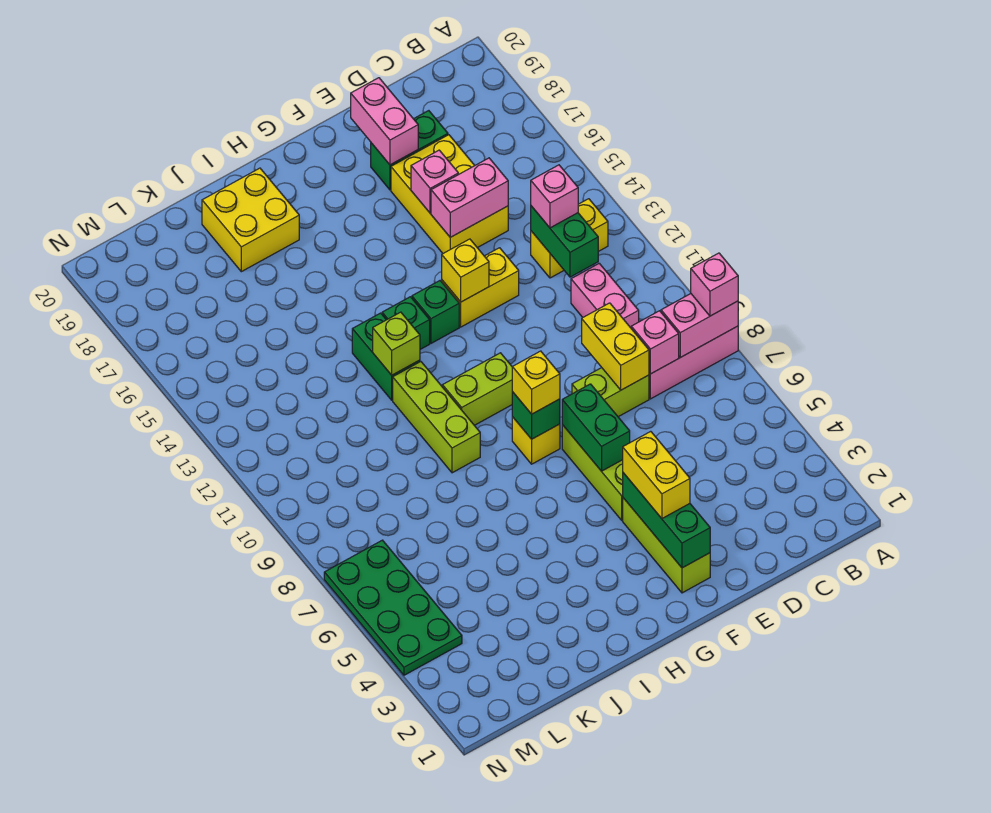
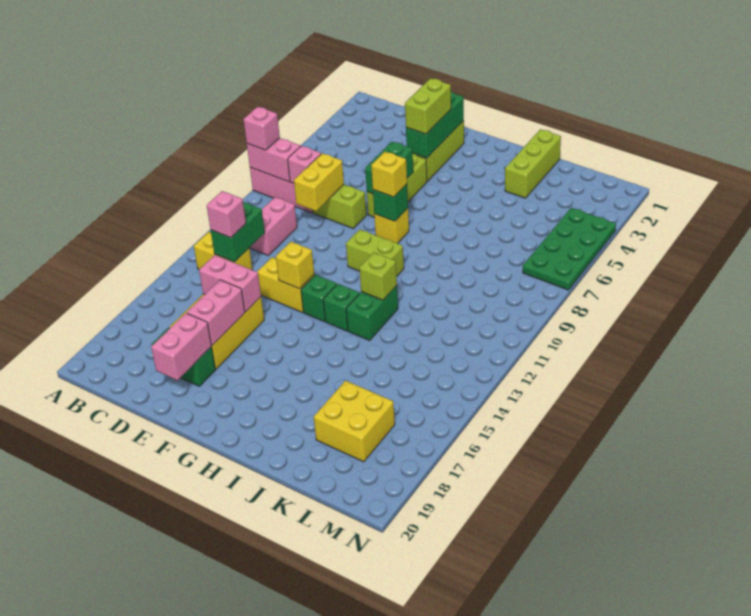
pink 1x1 brick [411,150,458,213] -> pink 1x2 brick [187,280,245,345]
yellow 1x2 brick [623,431,690,518] -> lime 1x2 brick [405,78,451,134]
lime 1x3 brick [393,362,480,473] -> lime 1x3 brick moved to [505,129,561,198]
yellow 2x2 brick [202,168,299,272] -> yellow 2x2 brick moved to [314,381,395,462]

